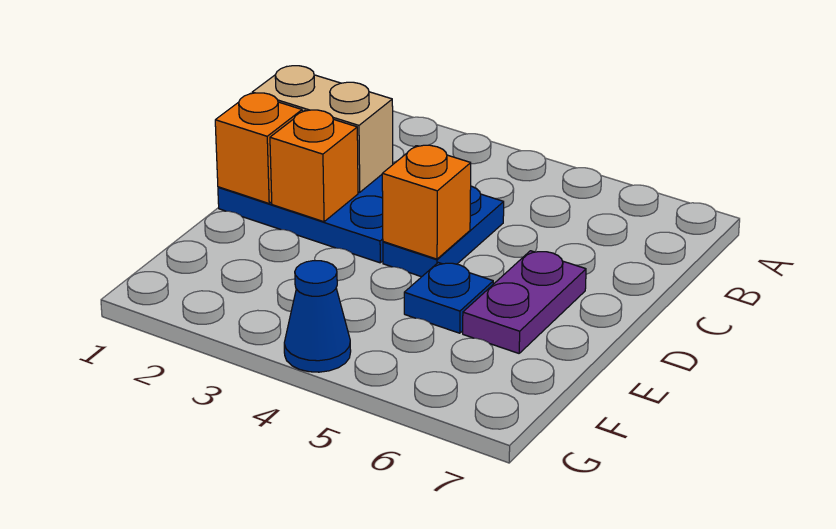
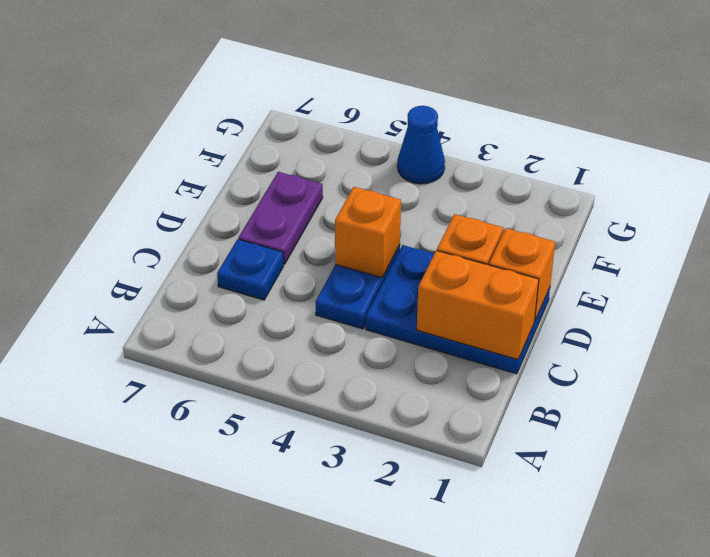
tan 1x2 brick [252,66,393,192] -> orange 1x2 brick [417,251,539,360]
blue 1x1 plate [404,263,493,333] -> blue 1x1 plate moved to [217,239,284,300]

